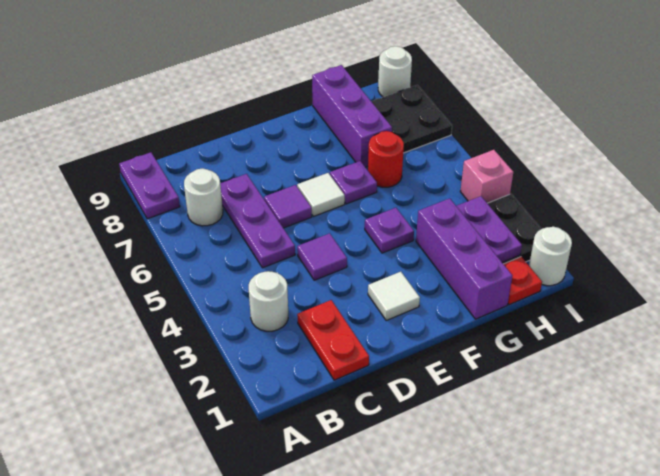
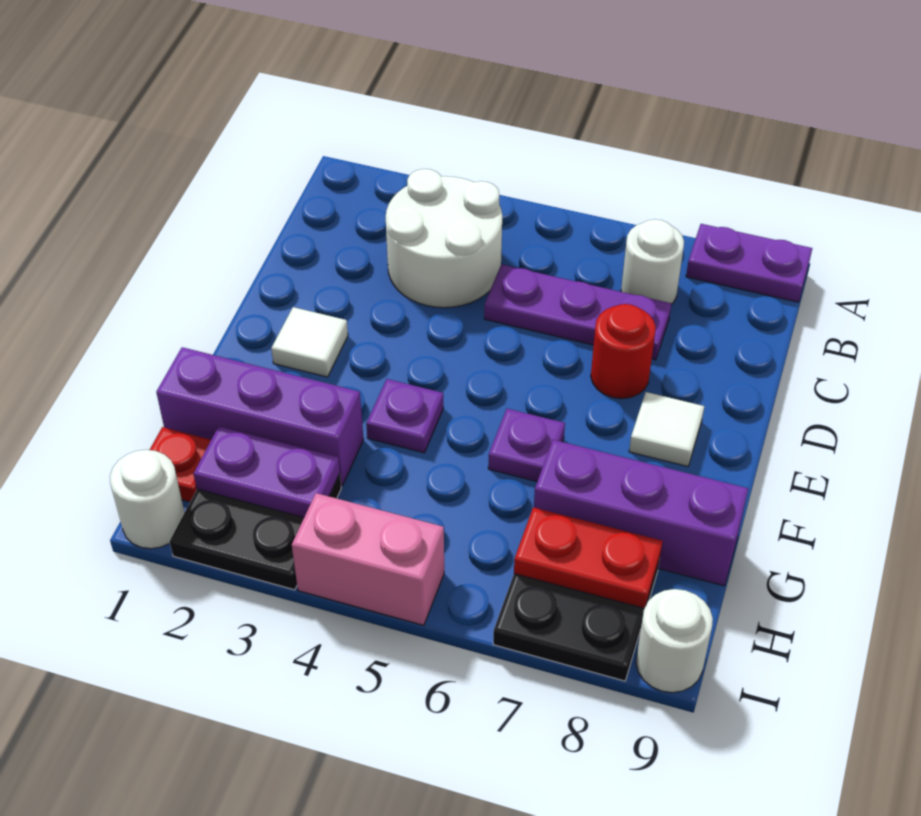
white 1x1 round brick [249,271,288,331] -> white 2x2 round brick [386,169,502,308]
red 1x2 plate [297,300,369,380] -> red 1x2 plate moved to [514,507,663,608]
purple 1x1 tile [297,233,347,280] -> none
purple 1x1 tile [264,185,312,228] -> none
white 1x1 tile [297,173,345,217] -> white 1x1 tile moved to [629,392,704,467]
red 1x1 round brick [368,131,404,187] -> red 1x1 round brick moved to [591,304,656,399]
pink 1x1 brick [460,150,513,203] -> pink 1x2 brick [292,493,444,625]

